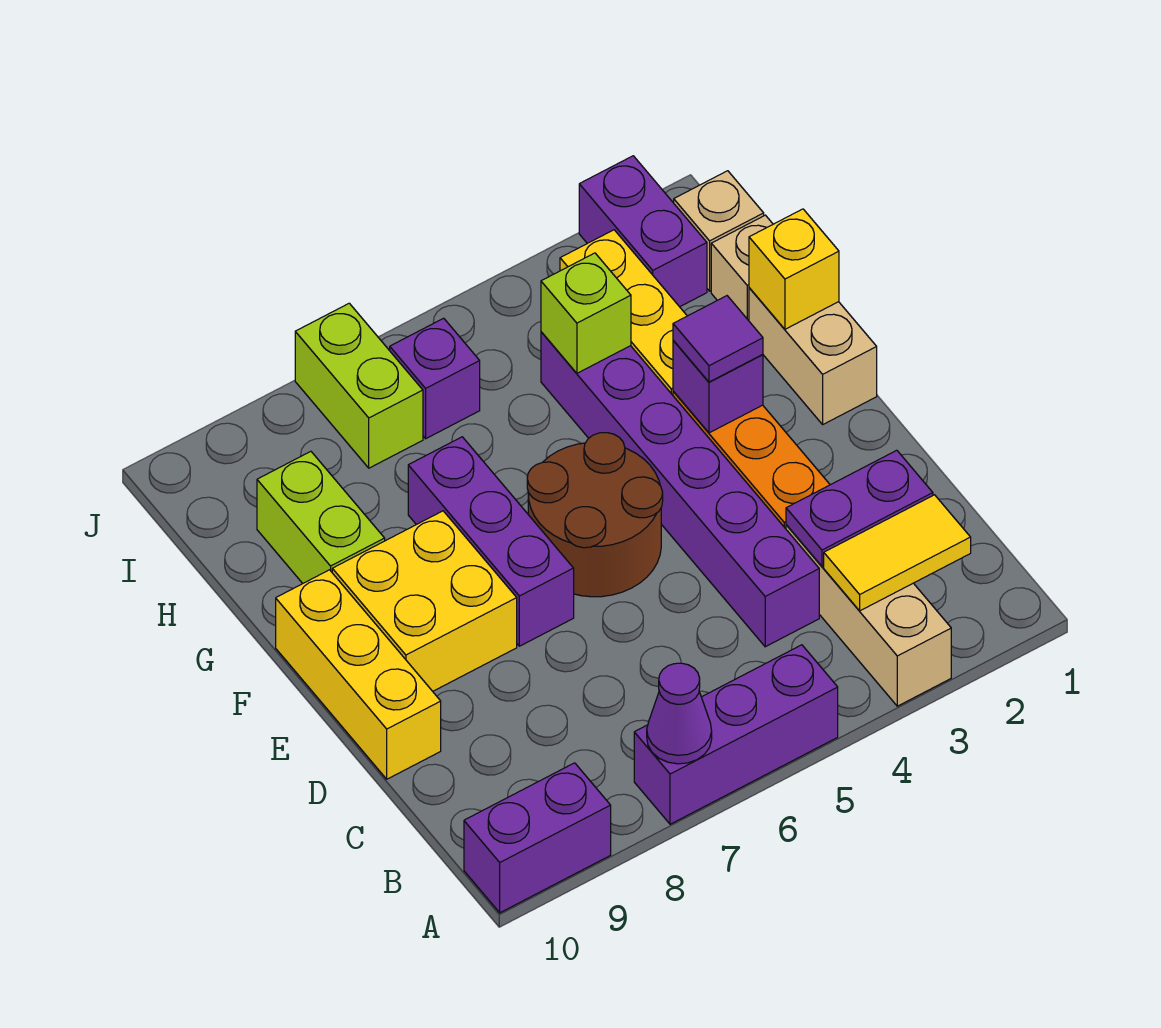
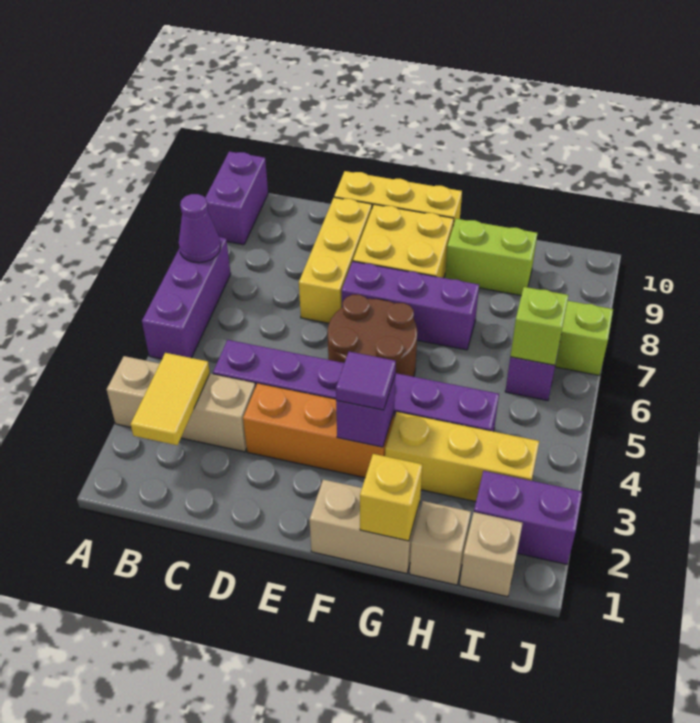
purple 1x2 plate [786,450,933,566] -> none
none -> yellow 1x3 brick [299,197,372,323]
lime 1x1 brick [541,253,631,373] -> lime 1x1 brick moved to [510,287,569,366]

